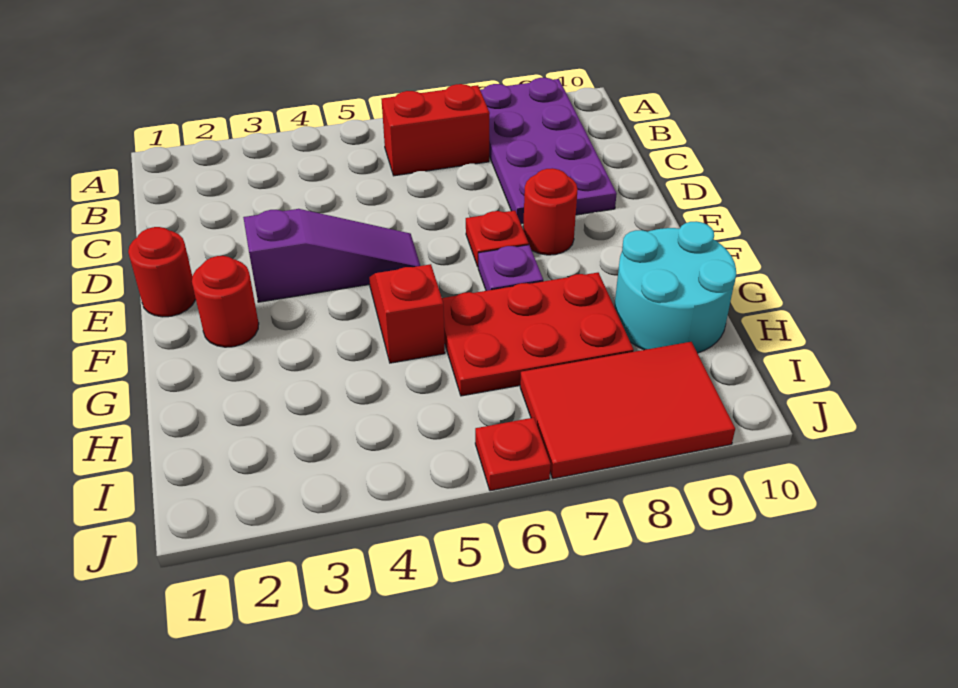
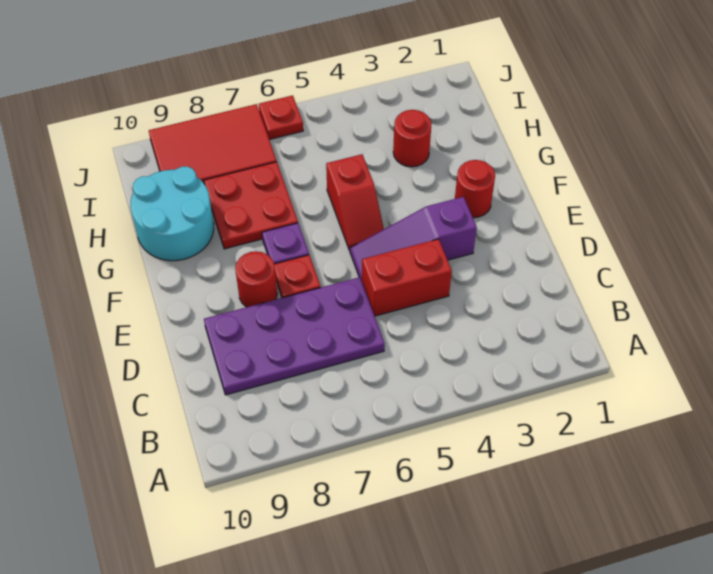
purple 2x4 plate [480,78,617,224] -> purple 2x4 plate turned to [204,277,385,395]
red 1x2 brick [382,84,490,176] -> red 1x2 brick moved to [362,239,452,316]
red 1x1 round brick [128,227,196,317] -> red 1x1 round brick moved to [393,110,431,167]
red 2x3 plate [442,273,634,396] -> red 2x2 plate [204,162,298,249]

